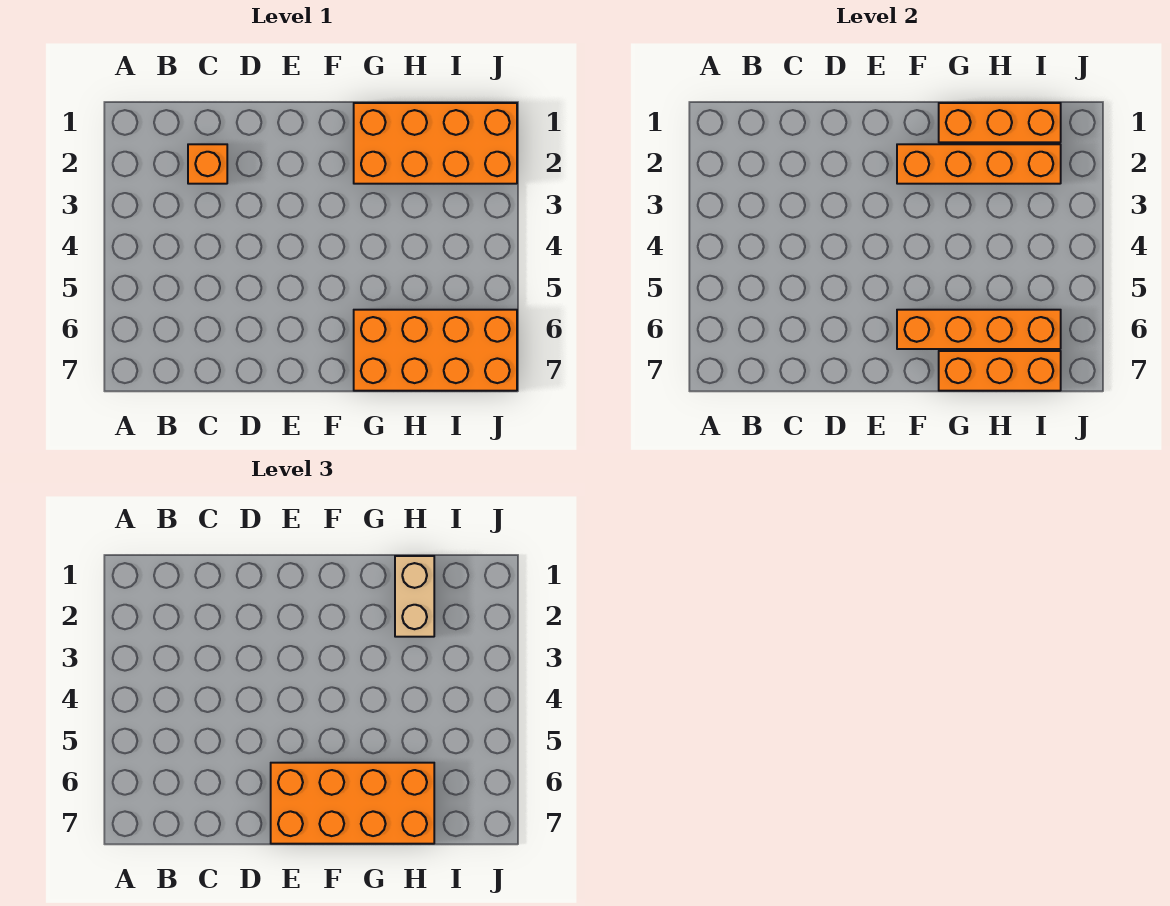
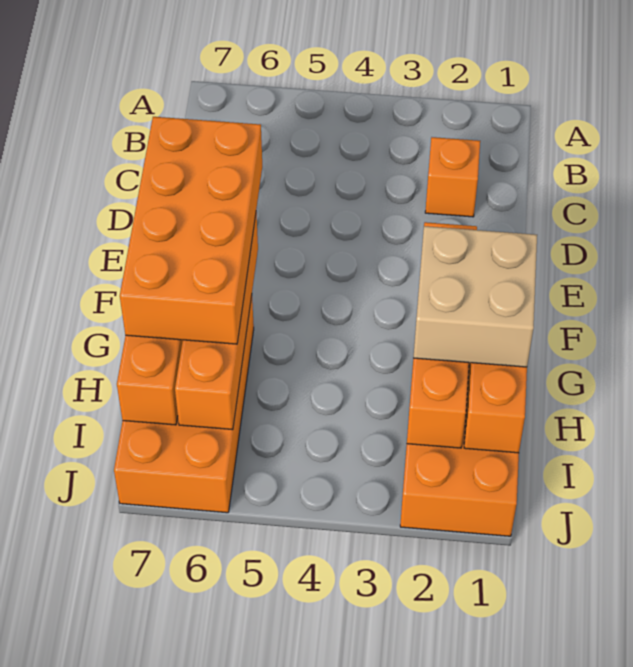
tan 1x2 brick [395,556,434,637] -> tan 2x2 brick [413,226,537,367]

